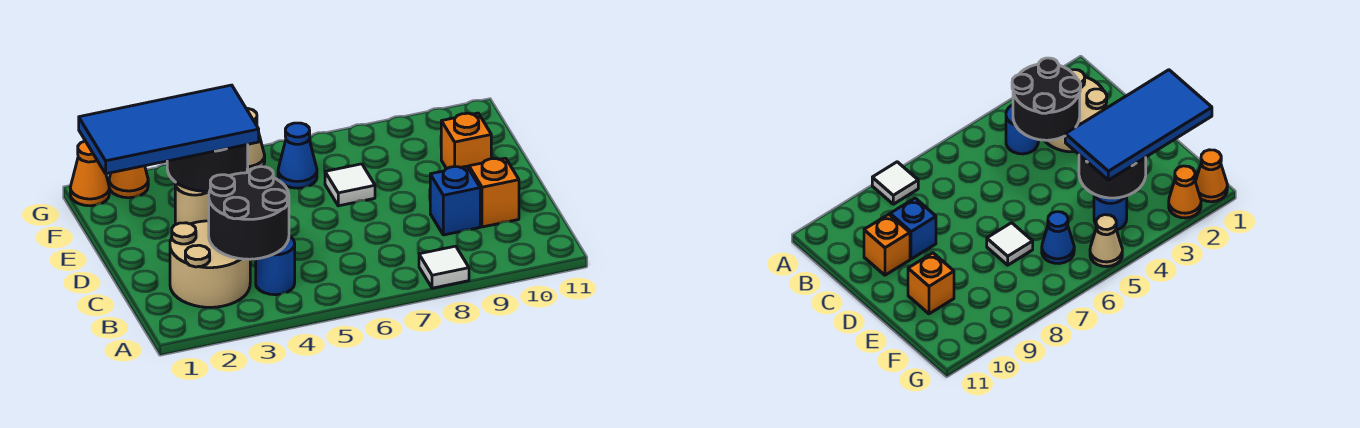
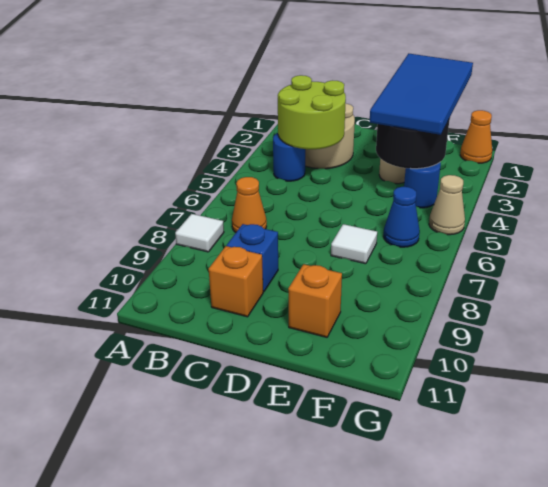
black 2x2 round brick [209,167,289,259] -> lime 2x2 round brick [278,75,346,149]
orange 1x1 cone [109,166,148,198] -> orange 1x1 cone moved to [232,177,267,233]

